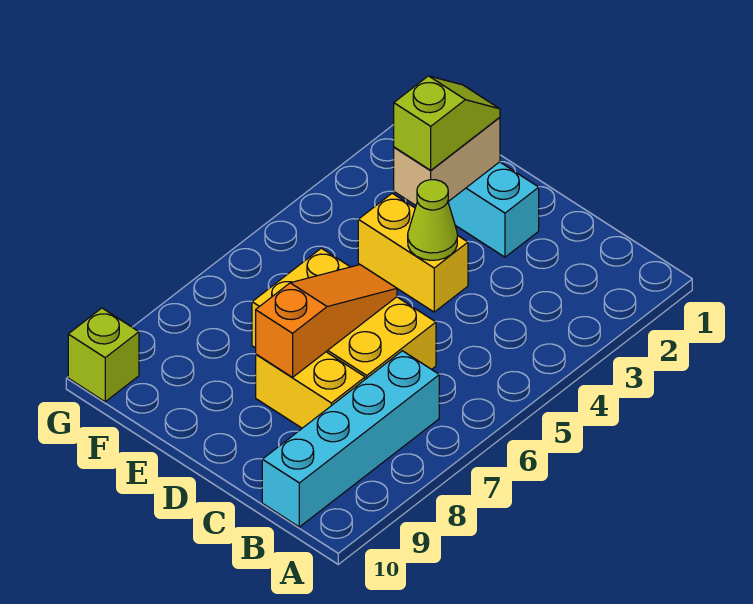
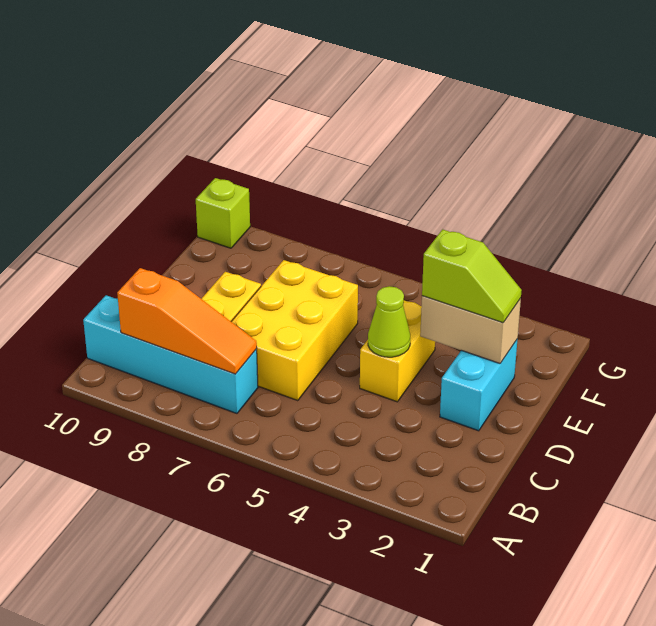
orange 1x3 slope [256,265,397,377] -> orange 1x3 slope moved to [117,268,257,374]

